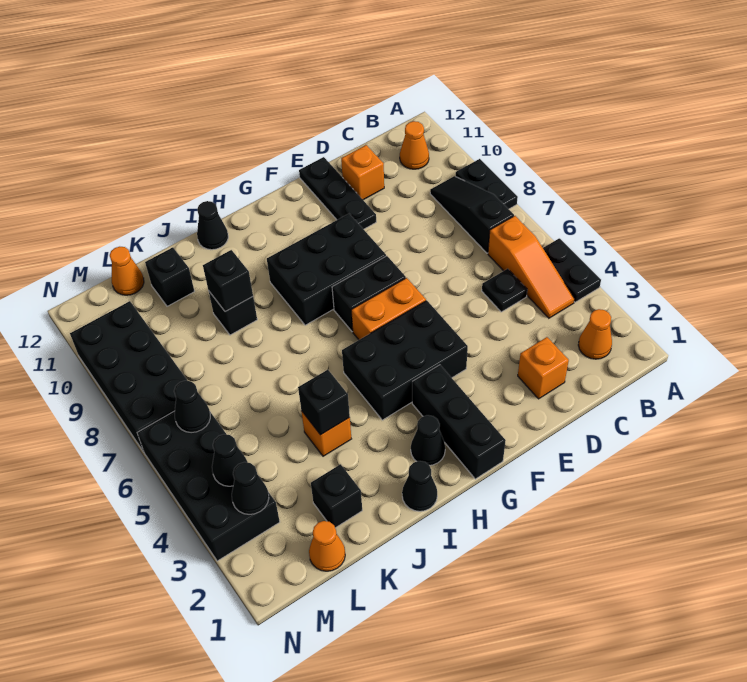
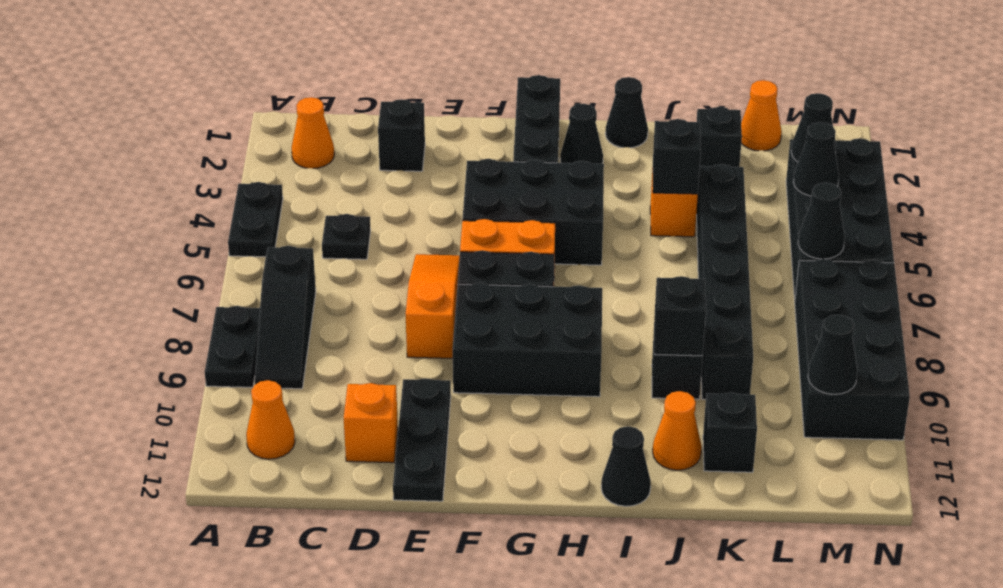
orange 1x3 slope [488,216,575,318] -> orange 1x3 slope moved to [406,254,460,358]
orange 1x1 brick [518,337,569,399] -> black 1x1 brick [378,99,425,171]
none -> black 1x6 brick [696,164,753,399]
orange 1x1 cone [110,247,144,295] -> orange 1x1 cone moved to [653,391,702,470]
none -> black 1x1 cone [808,315,858,394]

